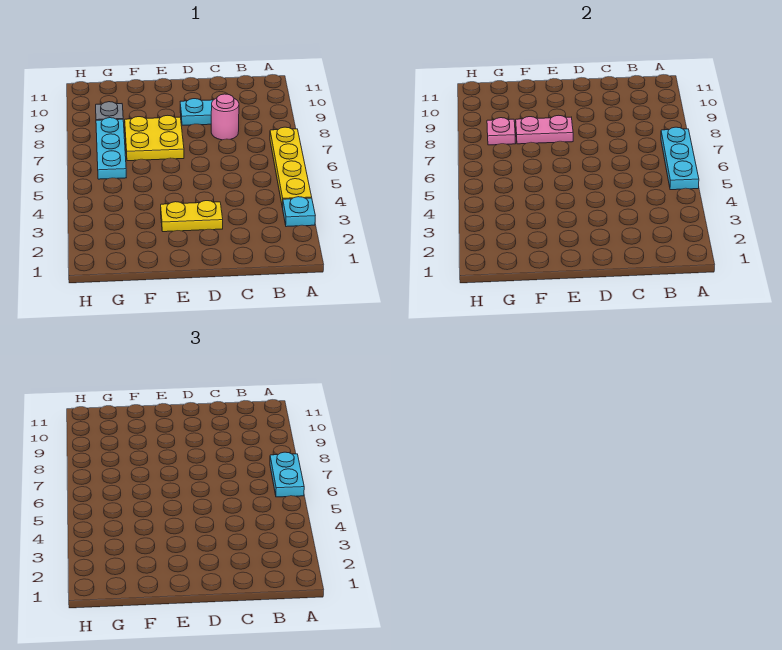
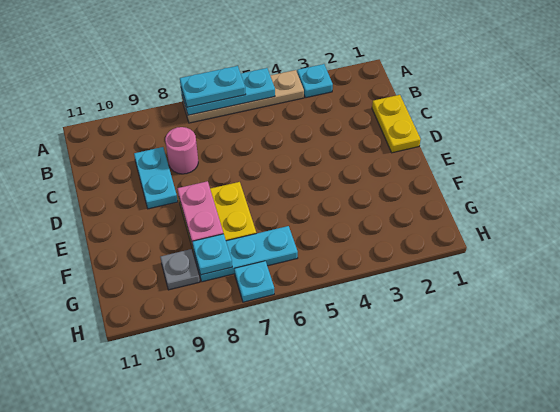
yellow 1x4 plate [270,127,312,208] -> tan 1x4 plate [182,70,304,123]
yellow 1x2 plate [161,201,223,232] -> yellow 1x2 plate moved to [372,95,421,153]
pink 1x1 plate [487,118,516,145] -> cyan 1x1 plate [192,234,232,275]
none -> cyan 1x1 plate [234,261,274,302]

